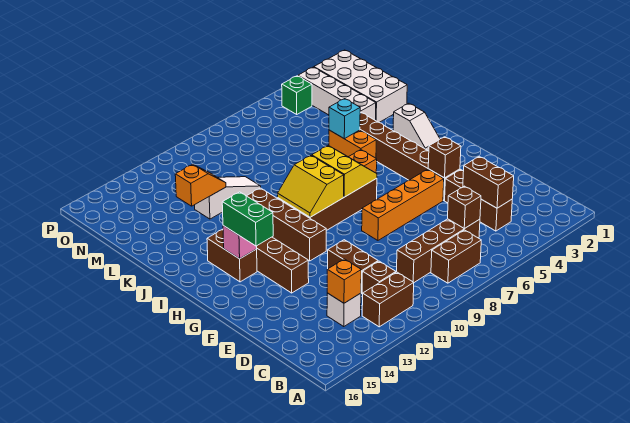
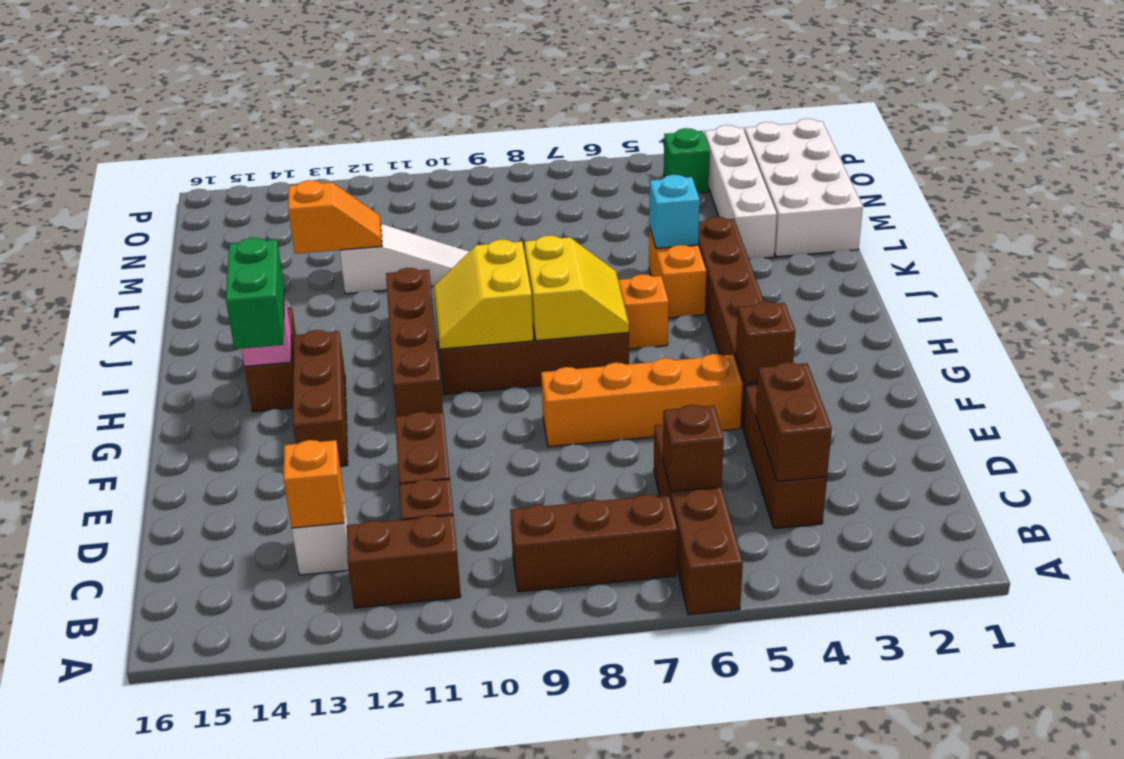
brown 1x2 brick [431,230,481,283] -> brown 1x3 brick [510,494,677,592]
brown 1x4 brick [397,219,480,282] -> brown 1x4 brick turned to [654,425,743,615]
white 1x2 slope [393,103,440,150] -> none

